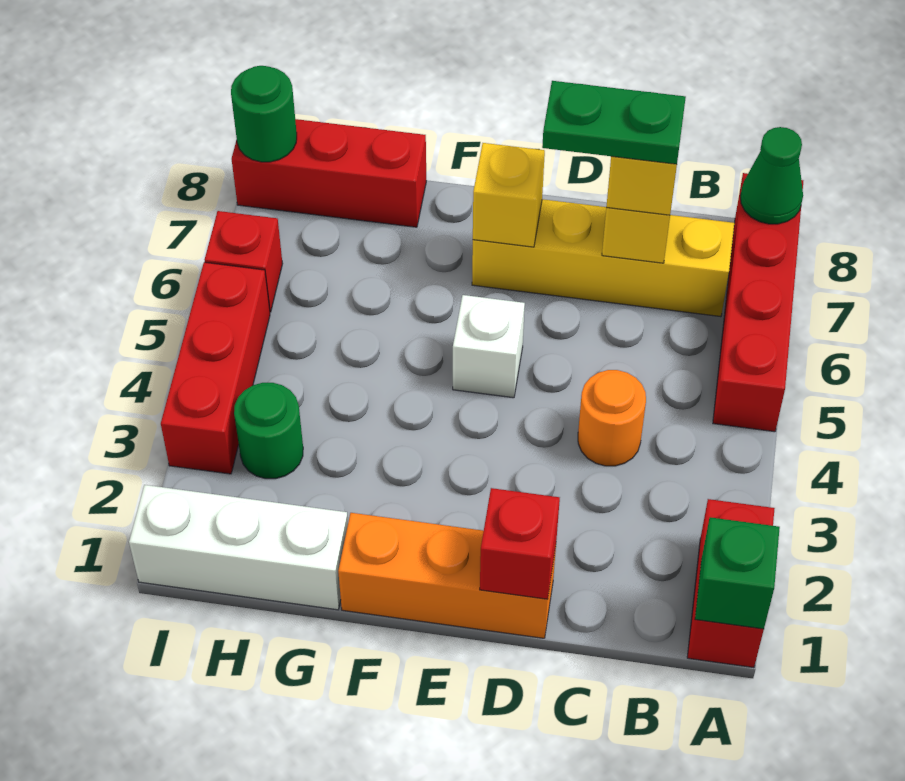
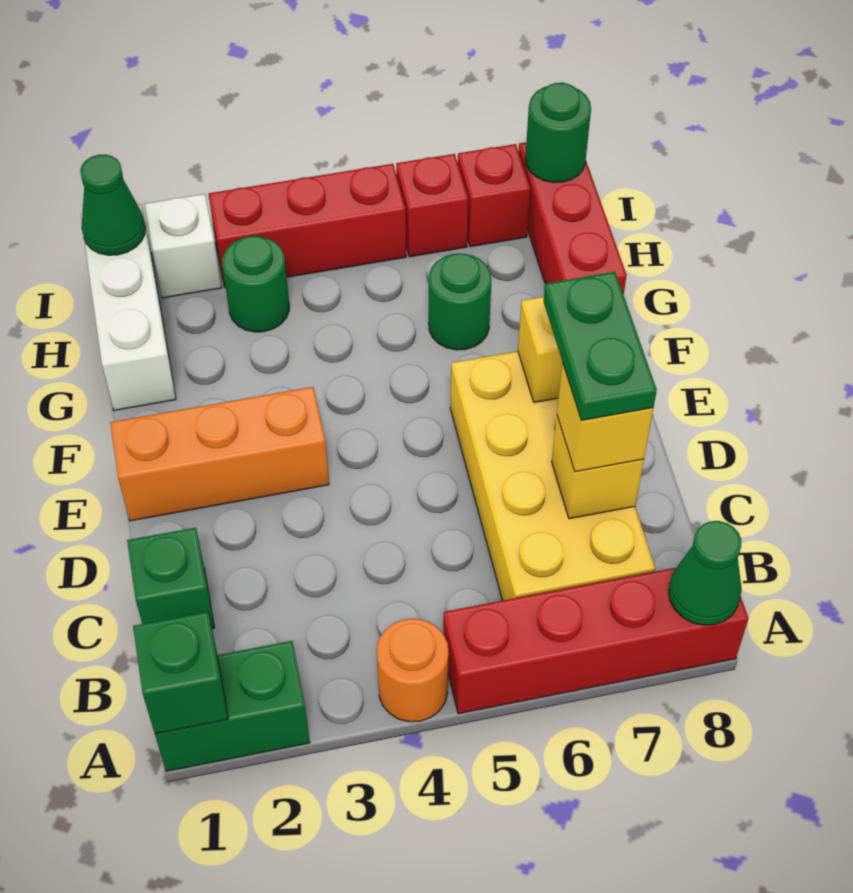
red 1x2 brick [687,499,775,668] -> green 1x2 brick [155,641,310,771]
yellow 1x4 brick [472,199,734,317] -> yellow 2x4 brick [450,351,655,601]
none -> green 1x1 brick [127,528,215,629]
orange 1x1 round brick [578,370,646,466] -> orange 1x1 round brick moved to [377,619,449,722]
orange 1x3 brick [338,513,556,638] -> orange 1x3 brick turned to [110,387,329,521]
red 1x1 brick [480,488,560,599] -> red 1x1 brick moved to [458,144,530,247]
white 1x1 brick [453,295,525,398] -> white 1x1 brick moved to [145,194,221,298]
none -> green 1x1 round brick [429,254,491,350]
none -> green 1x1 cone [80,155,145,255]

